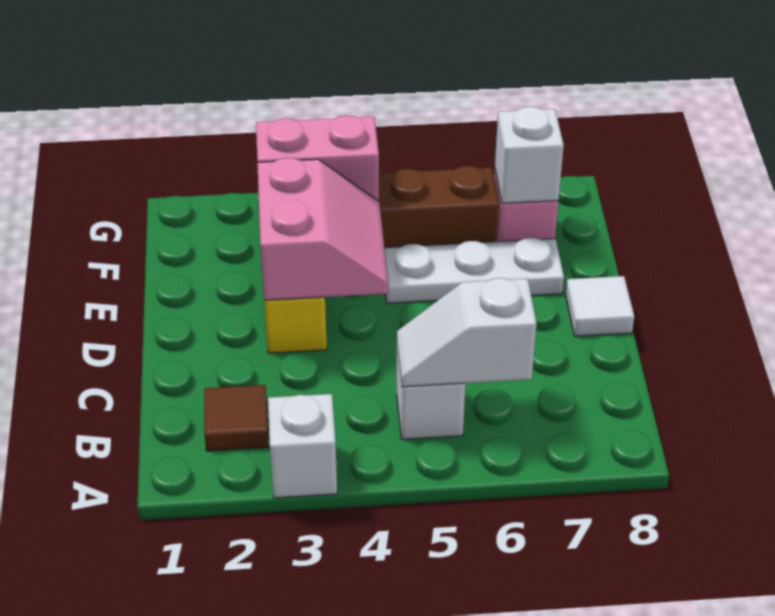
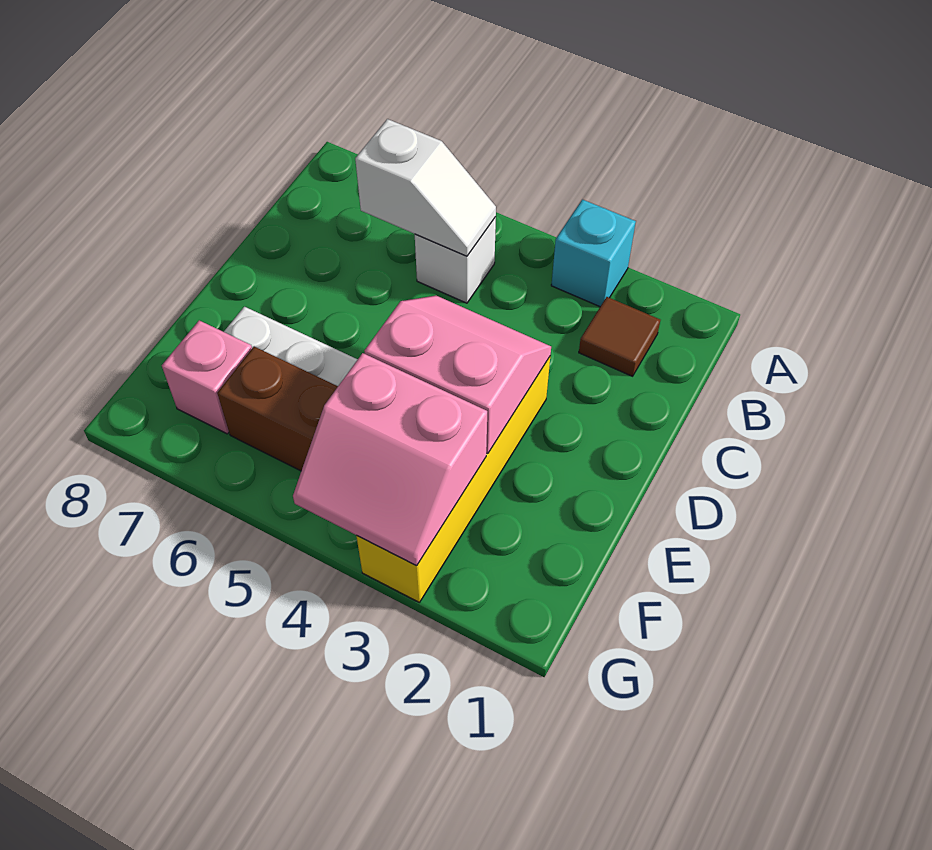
white 1x1 brick [268,394,337,498] -> cyan 1x1 brick [551,200,636,307]
pink 2x2 slope [257,158,388,300] -> pink 2x2 slope turned to [365,295,551,454]
white 1x1 tile [566,276,634,336] -> none
white 1x1 brick [495,107,564,203] -> none

